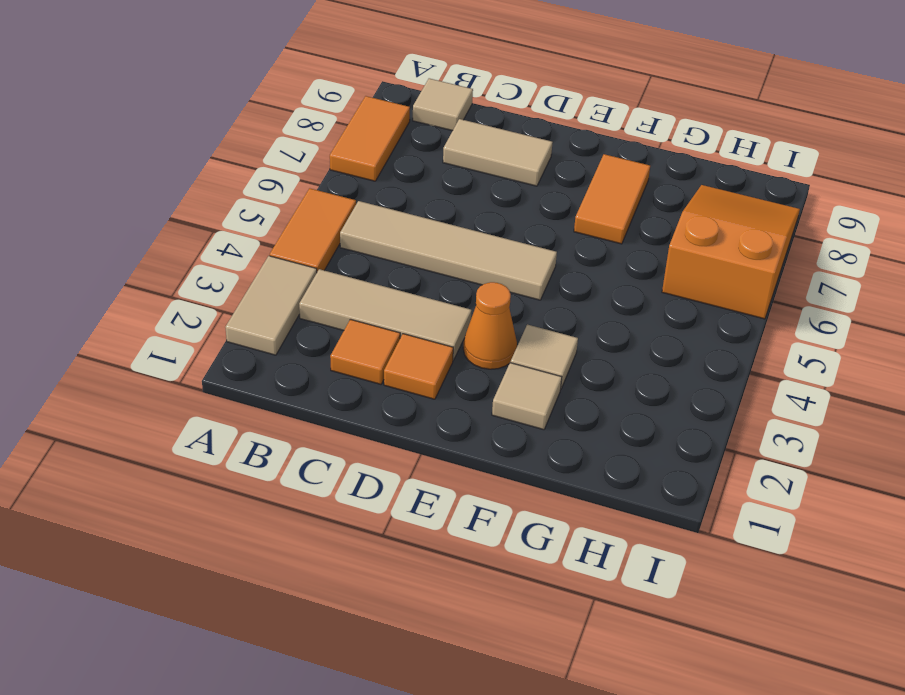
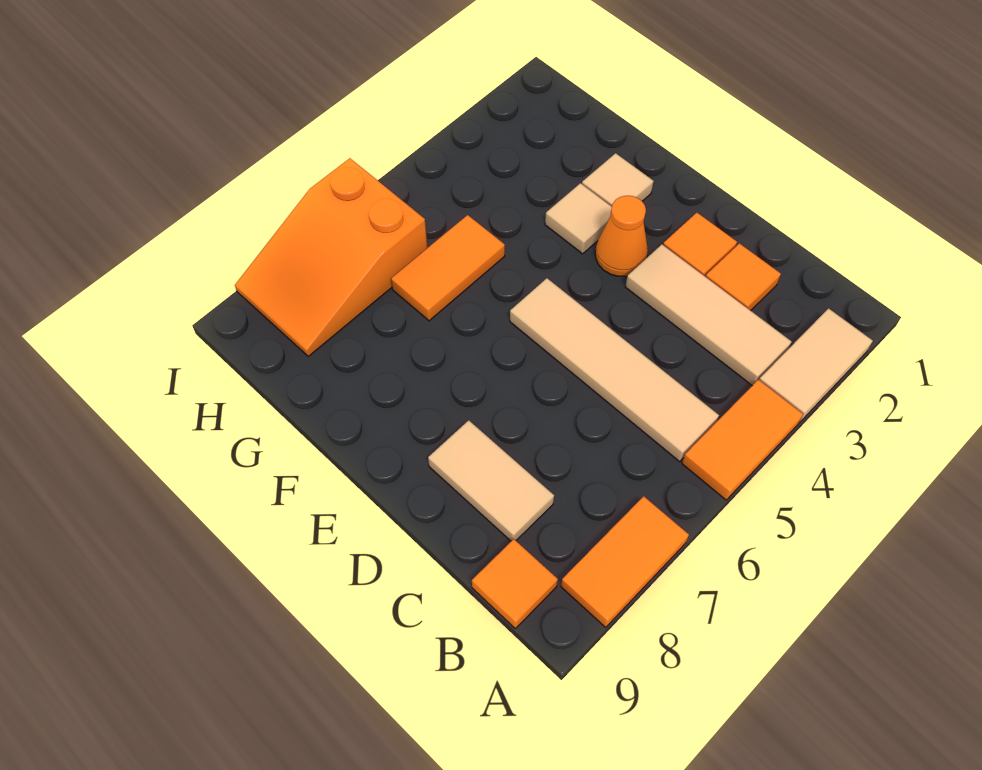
tan 1x1 tile [413,78,473,131] -> orange 1x1 tile [472,539,558,628]
orange 1x2 tile [574,154,650,244] -> orange 1x2 tile moved to [391,215,505,321]

